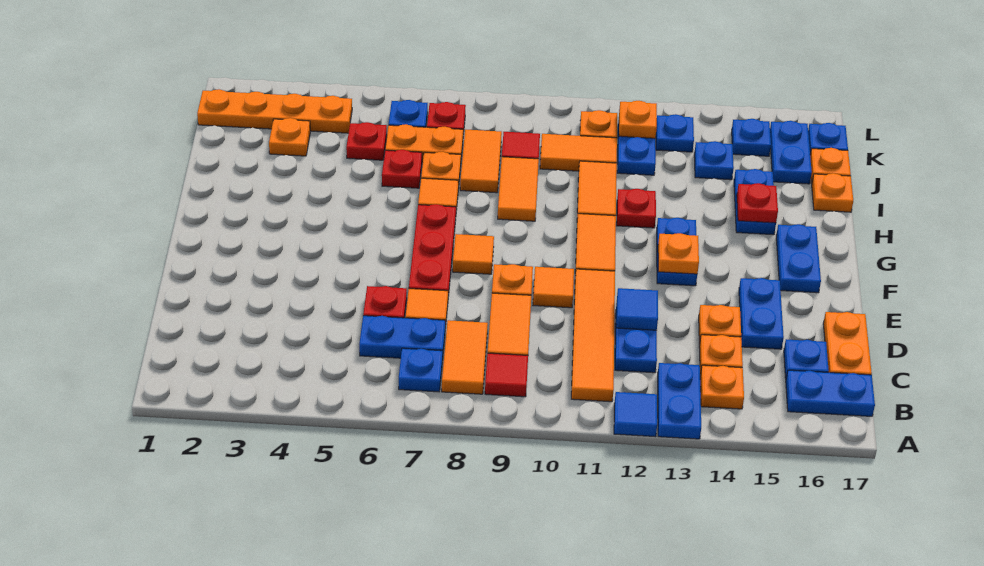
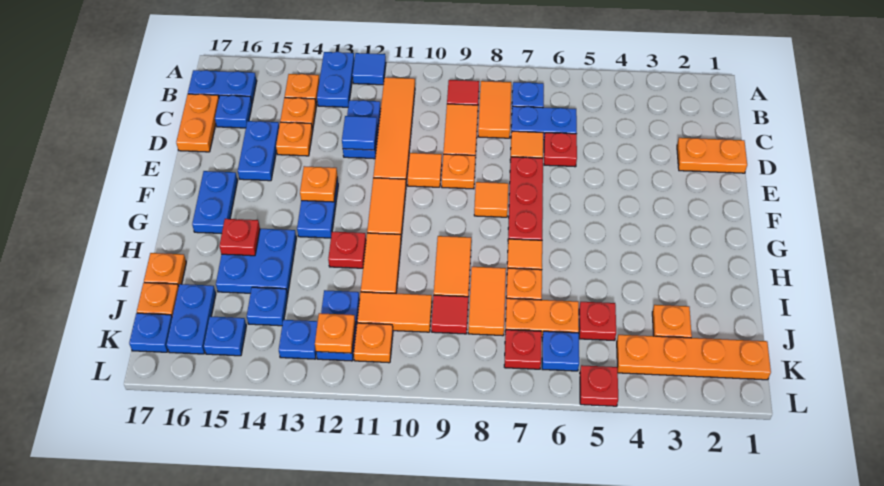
none -> orange 1x2 plate [677,138,747,173]
blue 1x2 plate [734,169,776,235] -> blue 2x2 plate [216,229,296,295]
red 1x1 plate [382,150,422,188] -> red 1x1 plate moved to [580,365,618,406]

